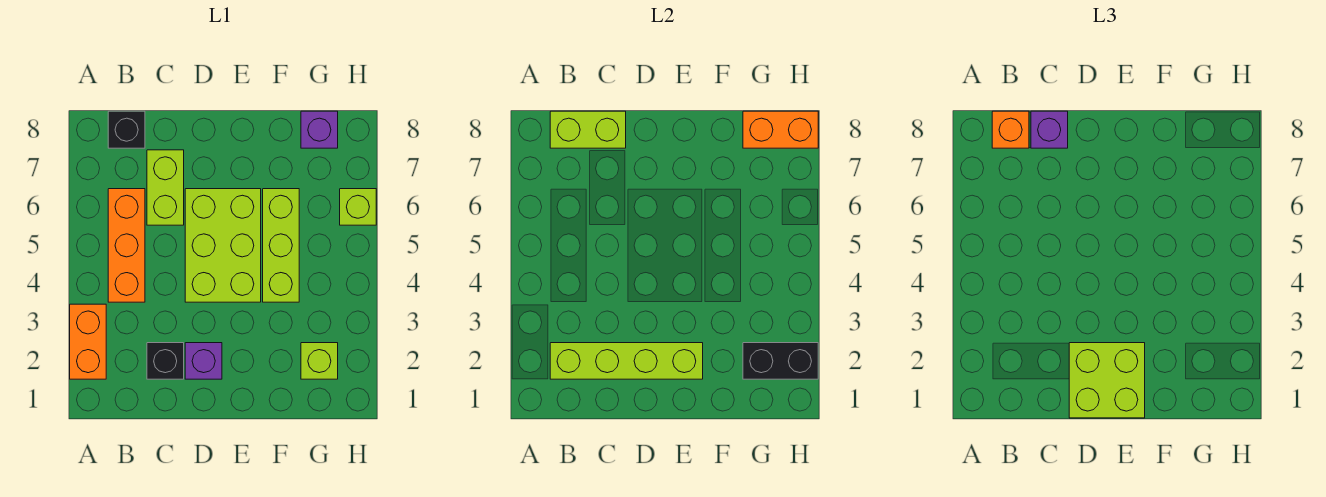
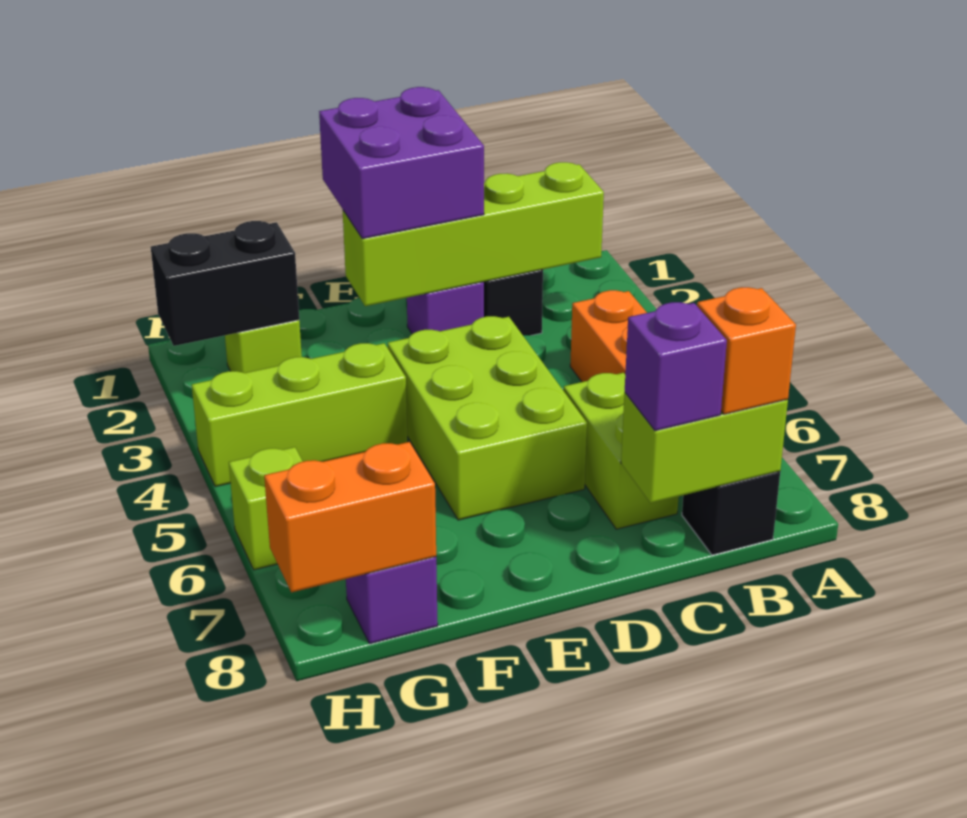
orange 1x2 brick [70,304,106,379] -> none
lime 2x2 brick [1069,343,1145,418] -> purple 2x2 brick [319,87,484,239]
lime 1x3 brick [263,189,299,302] -> lime 1x3 brick turned to [192,343,408,487]

